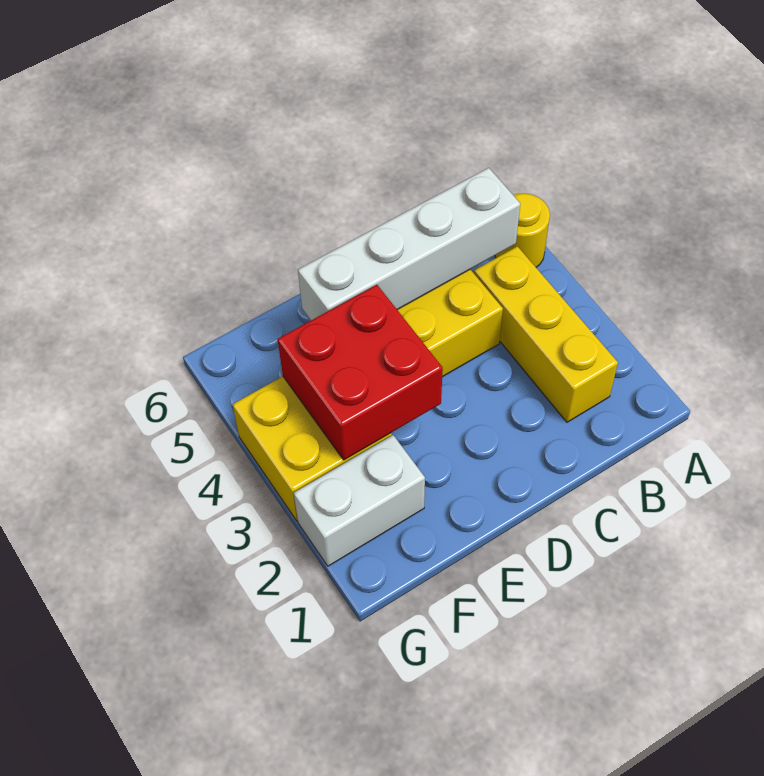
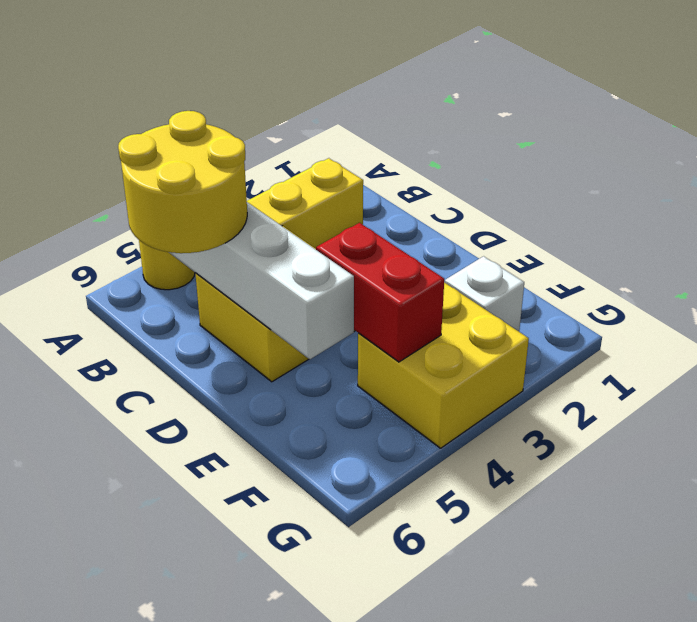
none -> yellow 2x2 round brick [118,111,247,253]
red 2x2 brick [278,285,443,460] -> red 1x2 brick [316,223,444,362]
white 1x2 brick [294,435,425,566] -> white 1x1 brick [445,256,524,331]

